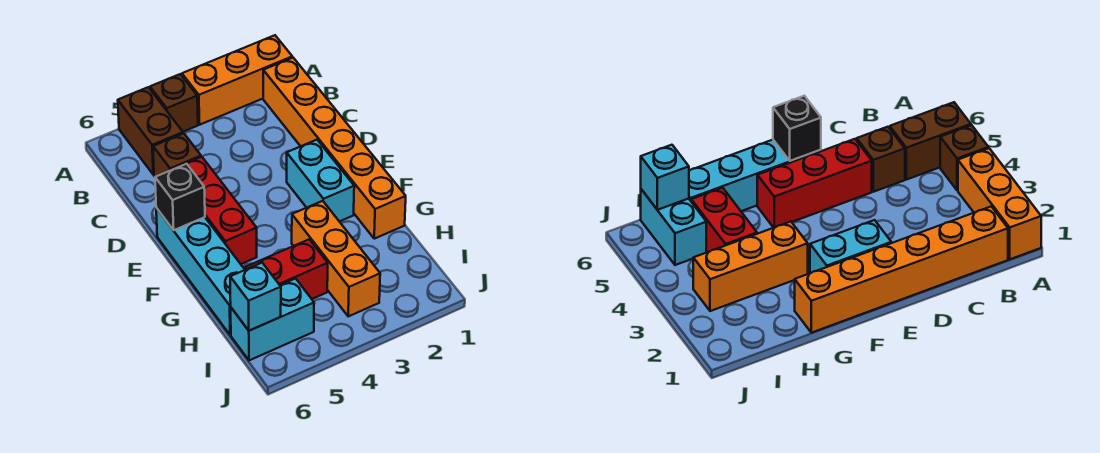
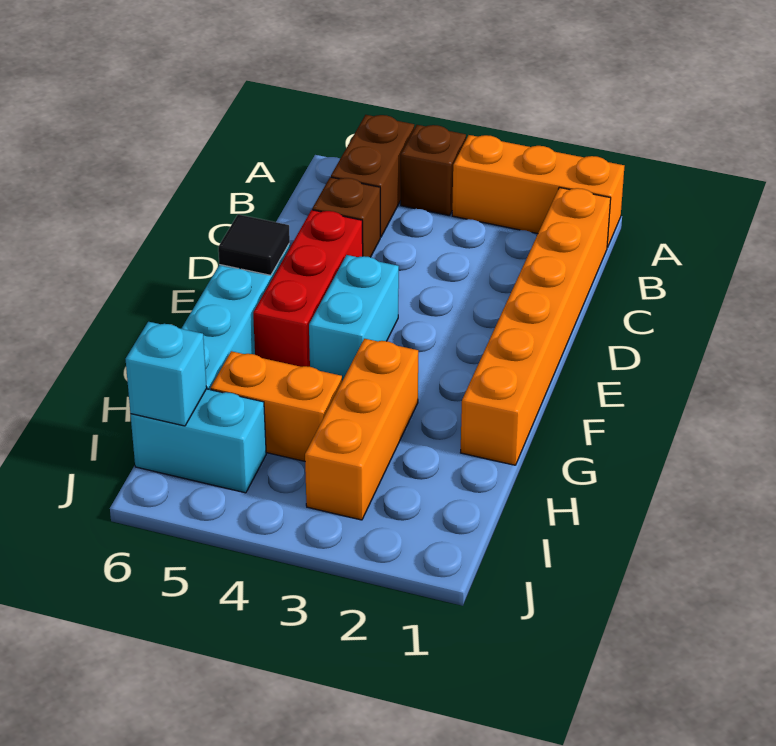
cyan 1x2 brick [287,140,354,222] -> cyan 1x2 brick moved to [309,255,399,381]
black 1x1 brick [155,164,205,230] -> black 1x1 tile [218,214,290,275]
red 1x2 brick [245,239,328,299] -> orange 1x2 brick [210,351,342,461]

